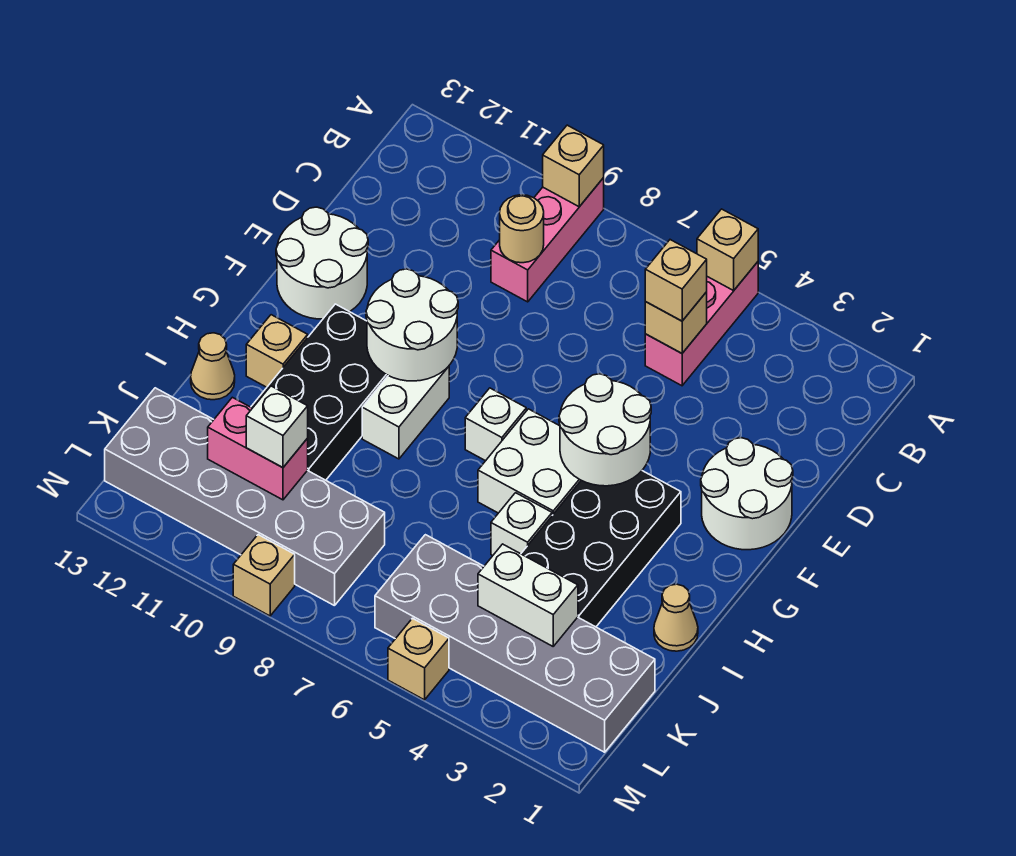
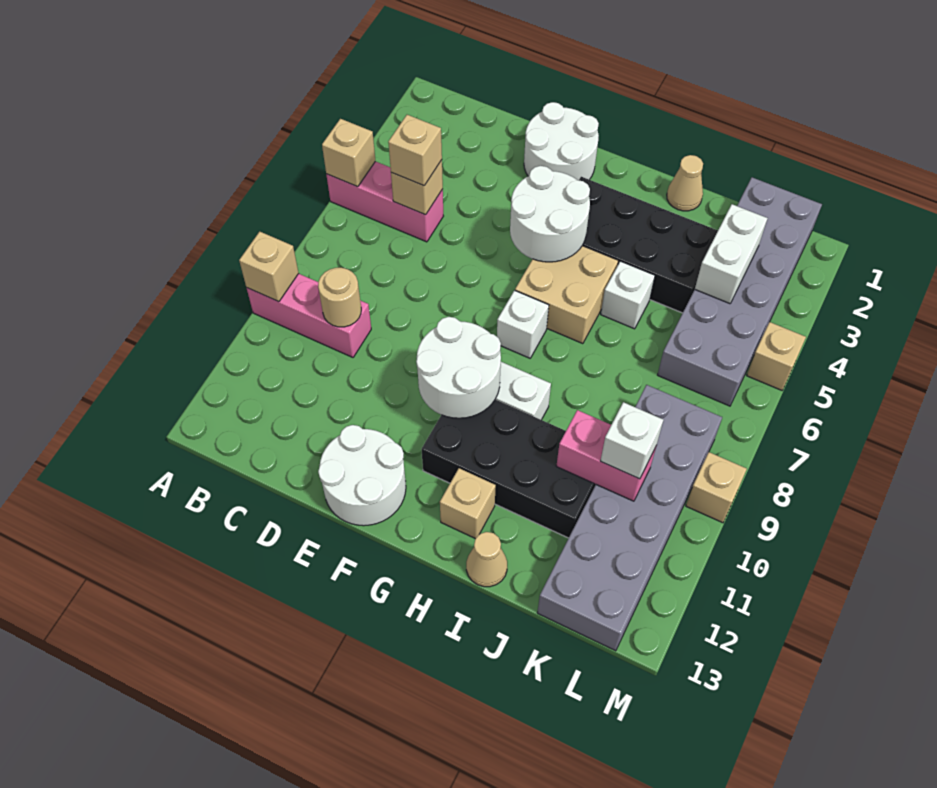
white 2x2 brick [478,409,581,515] -> tan 2x2 brick [515,246,618,344]
pink 1x2 brick [208,397,308,500] -> pink 1x2 brick turned to [556,410,656,501]

